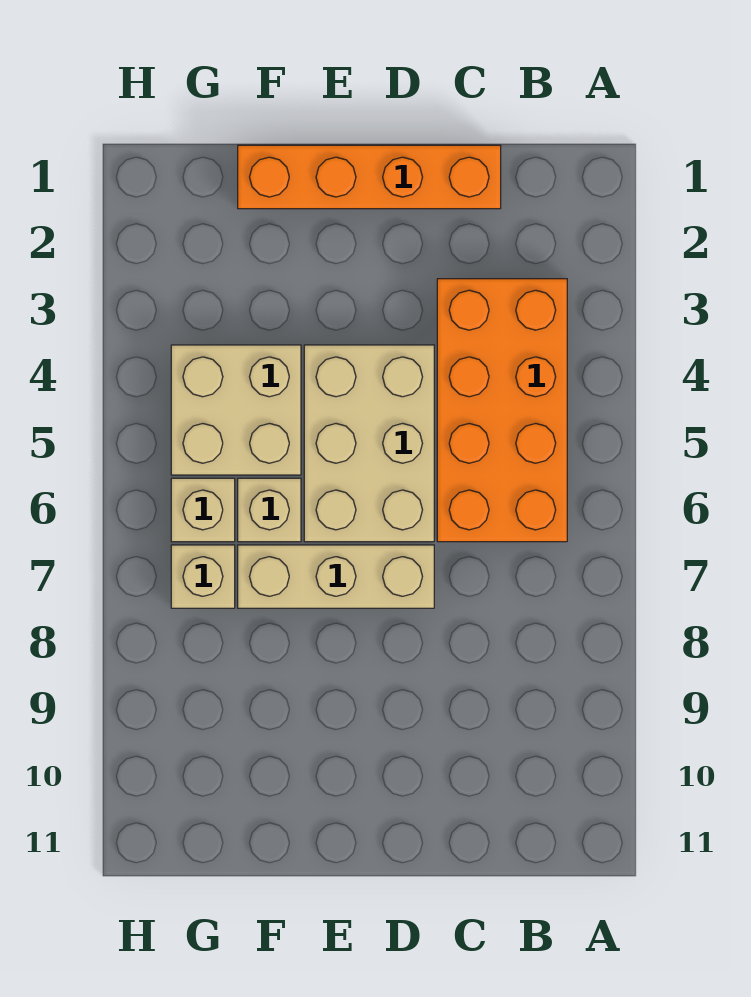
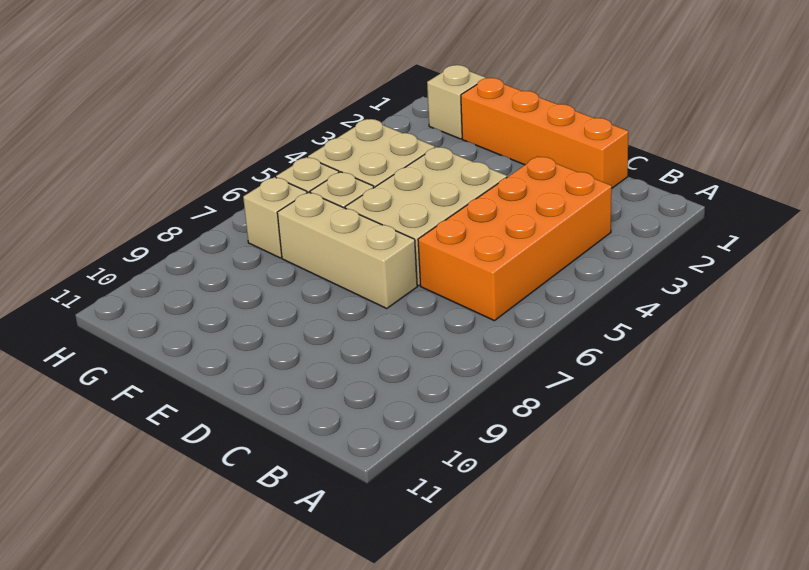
none -> tan 1x1 brick [427,65,485,139]

